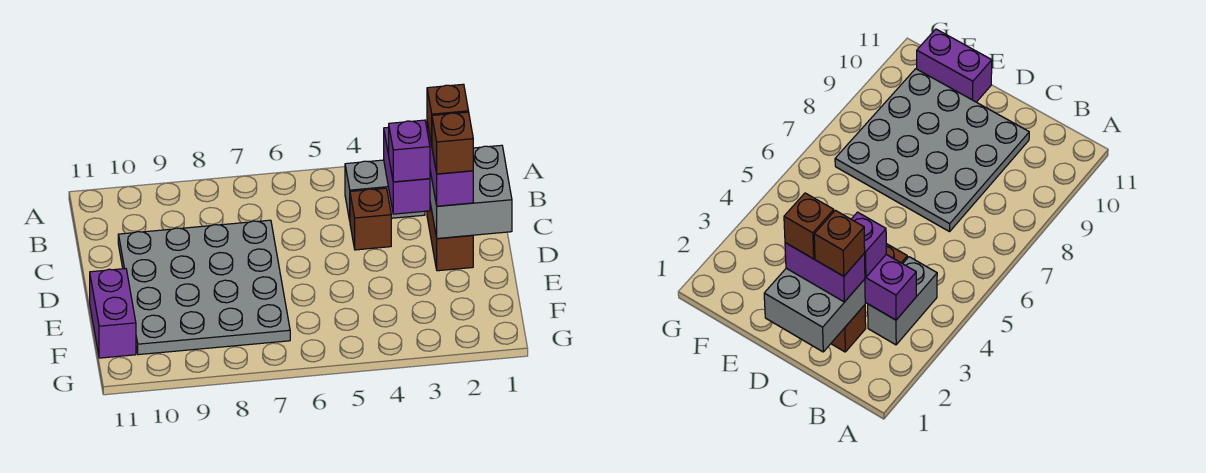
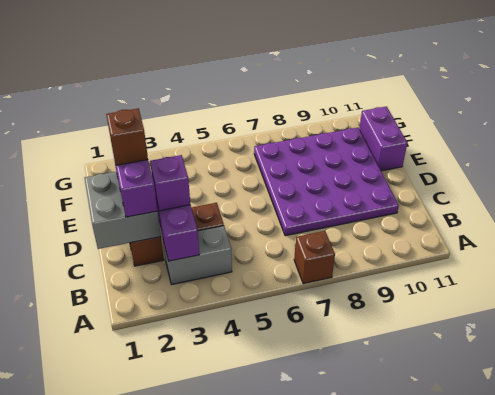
brown 1x1 brick [427,84,469,145] -> brown 1x1 brick moved to [294,231,335,284]
grey 4x4 plate [118,220,290,355] -> purple 4x4 plate [254,128,399,236]

